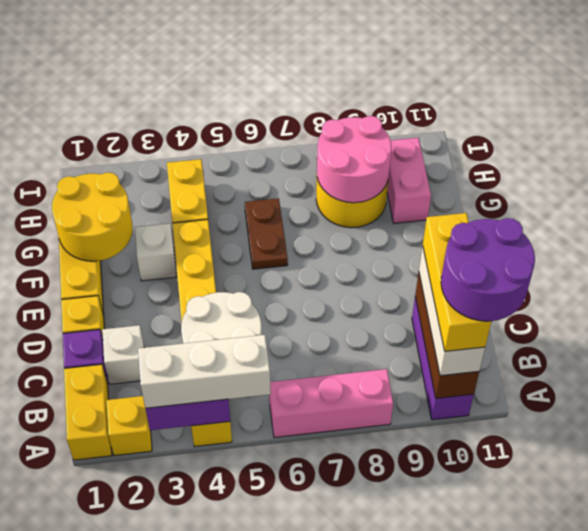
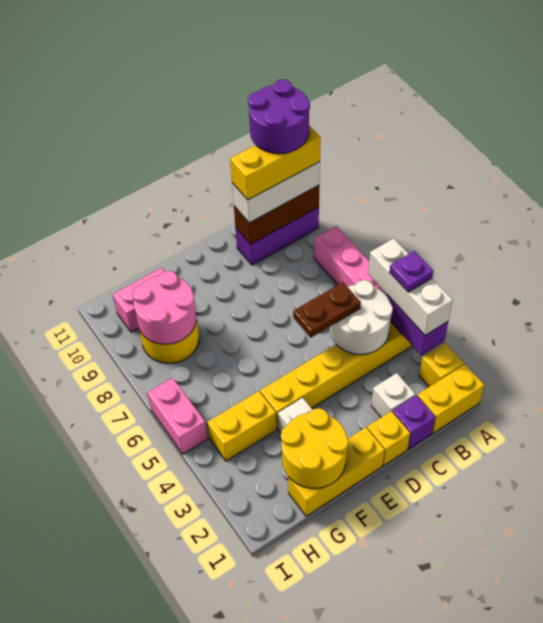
none -> purple 1x1 plate [390,251,433,292]
brown 1x2 plate [245,198,288,269] -> brown 1x2 plate moved to [293,282,361,338]
none -> pink 1x2 brick [147,378,208,454]

